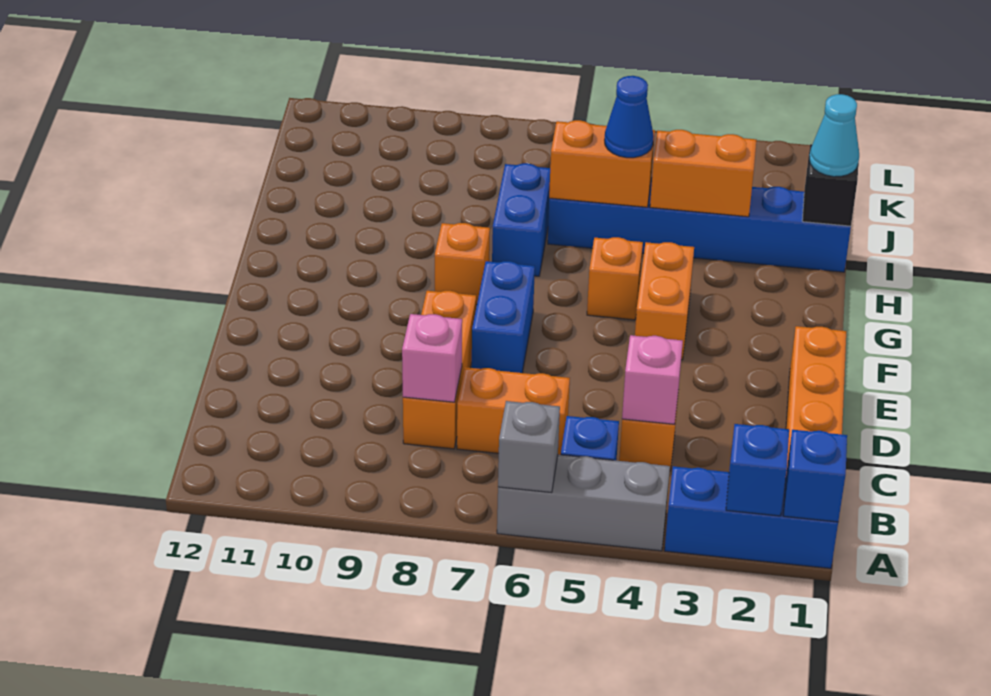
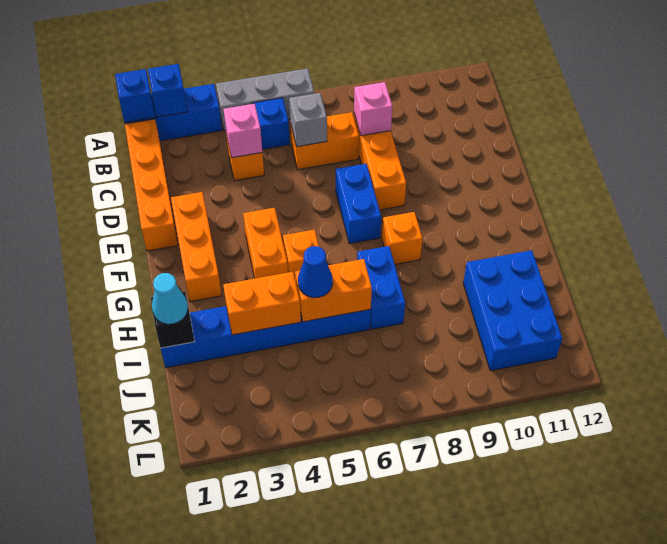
grey 1x1 brick [498,401,560,493] -> grey 1x1 brick moved to [289,93,327,147]
none -> orange 1x3 brick [171,192,222,302]
none -> blue 2x3 brick [463,250,562,371]

